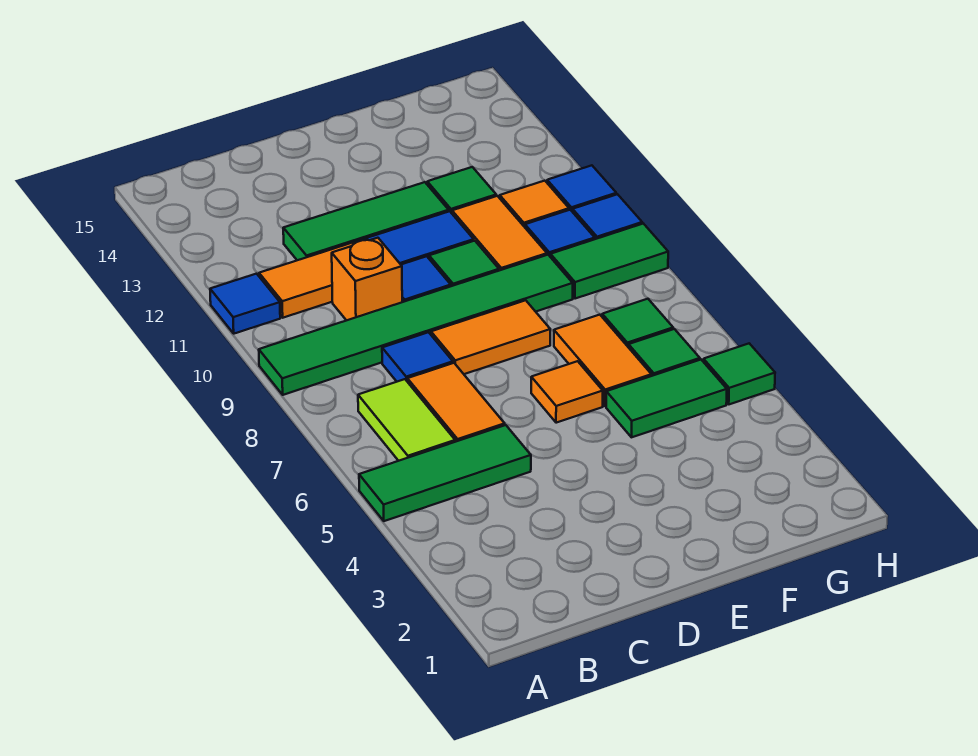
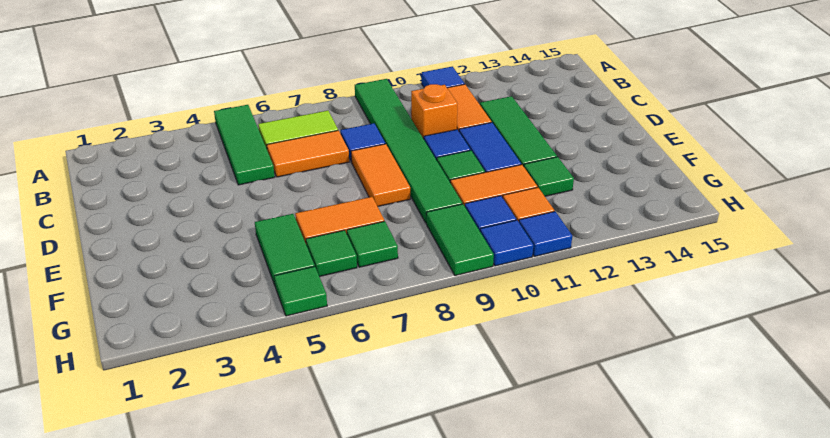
orange 1x1 tile [531,361,603,423] -> none

